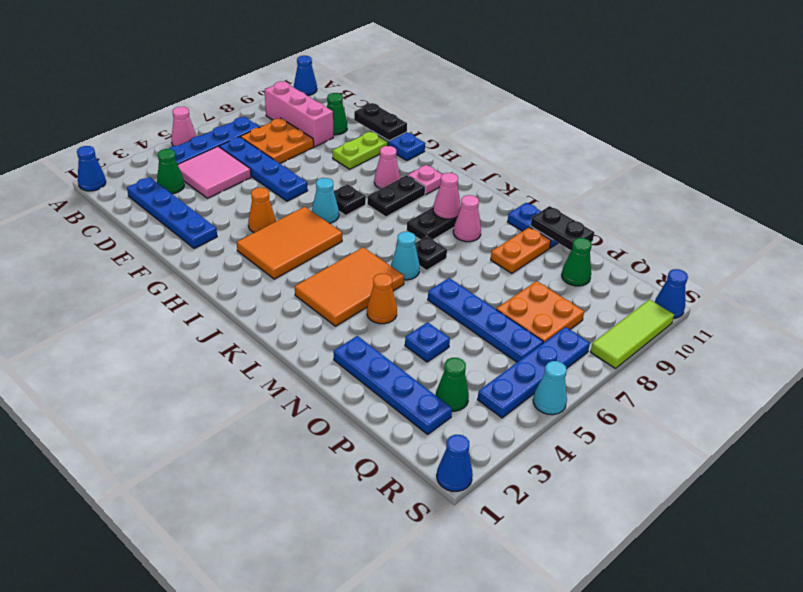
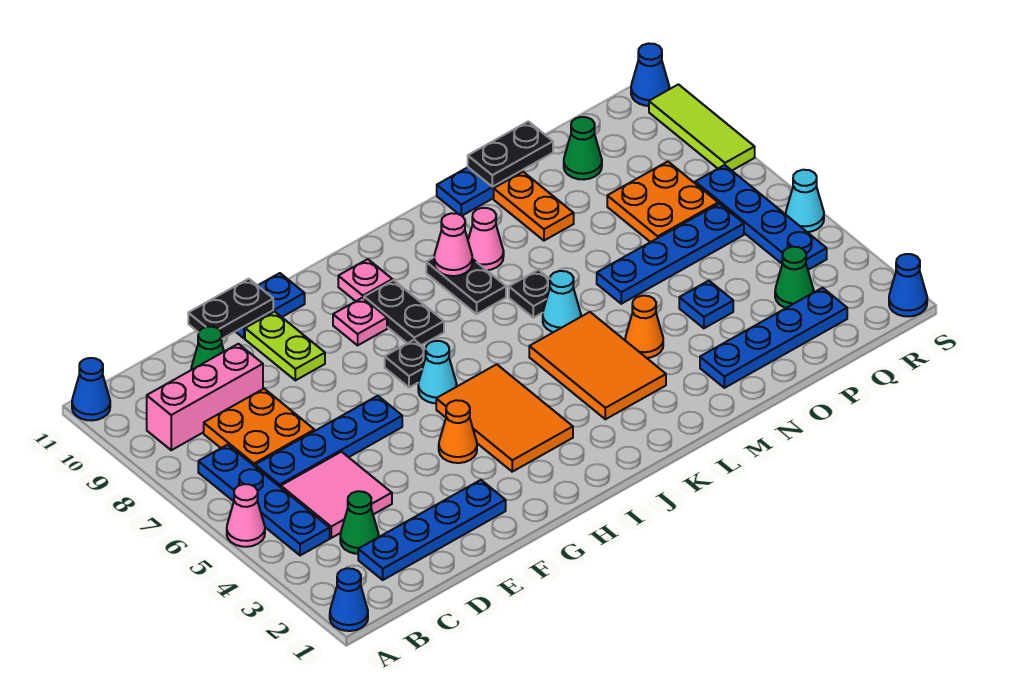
pink 1x1 cone [374,146,400,189] -> pink 1x1 plate [333,298,387,345]

